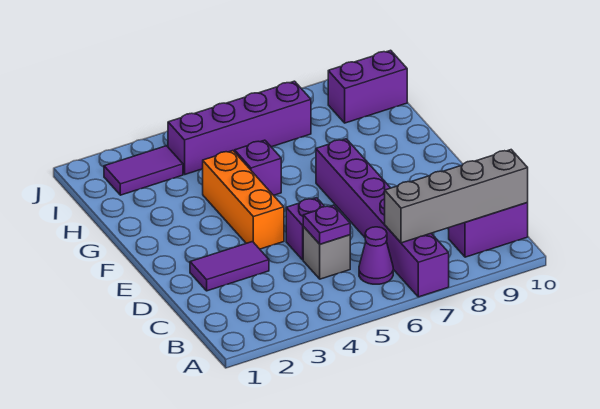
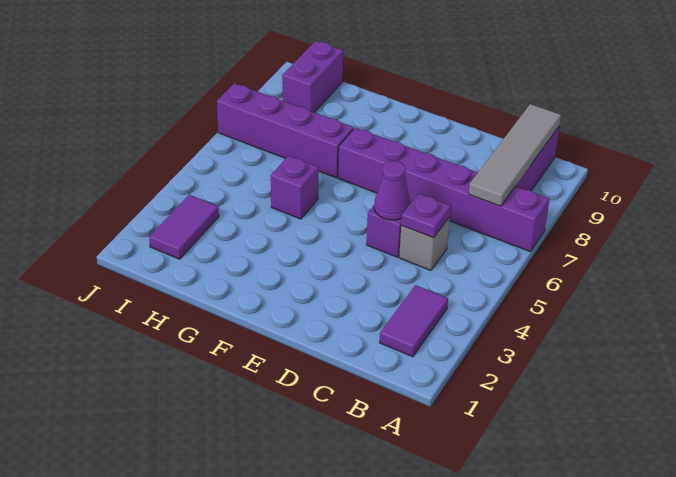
purple 1x1 cone [359,227,393,284] -> purple 1x1 cone moved to [374,161,410,220]
grey 1x4 brick [385,150,528,243] -> grey 1x4 tile [469,104,561,206]
purple 1x2 tile [190,242,269,291] -> purple 1x2 tile moved to [380,285,448,357]
orange 1x3 brick [203,151,284,249] -> none
purple 1x4 brick [168,81,311,174] -> purple 1x4 brick turned to [217,83,354,178]

